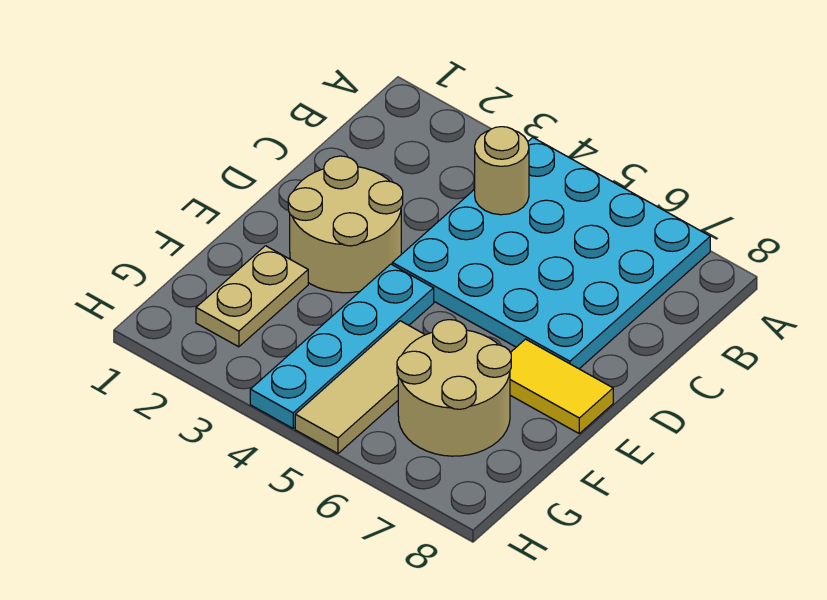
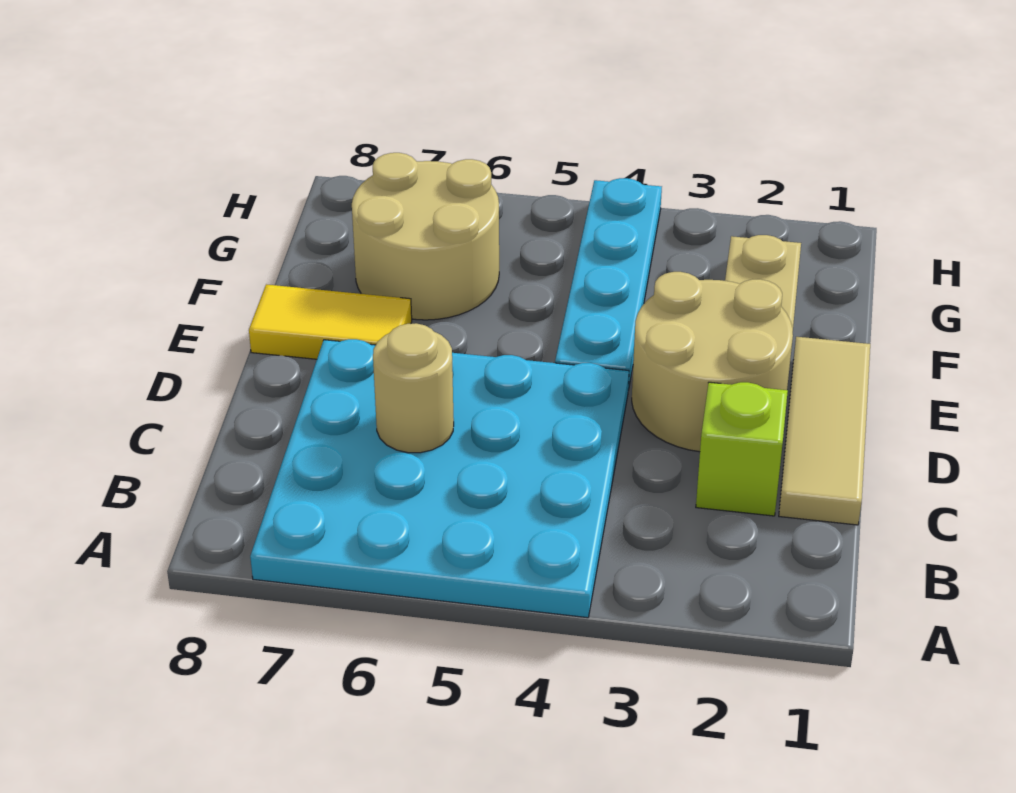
tan 1x1 round brick [475,127,529,215] -> tan 1x1 round brick moved to [373,323,454,453]
none -> lime 1x1 brick [696,382,788,516]
tan 1x3 tile [295,321,425,453] -> tan 1x3 tile moved to [779,337,870,525]

